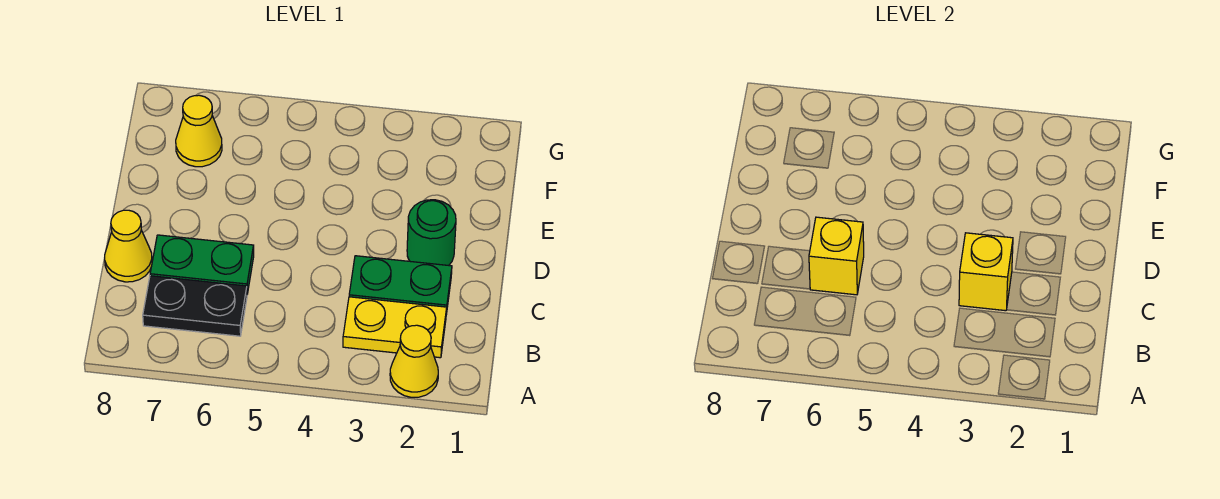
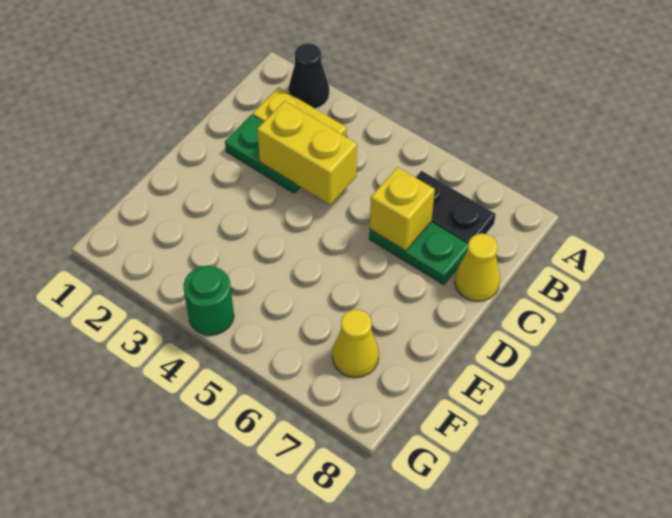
yellow 1x1 cone [390,325,438,397] -> black 1x1 cone [288,43,329,109]
yellow 1x1 brick [959,233,1013,311] -> yellow 1x2 brick [257,101,357,205]
green 1x1 round brick [407,200,456,265] -> green 1x1 round brick moved to [183,266,234,335]

